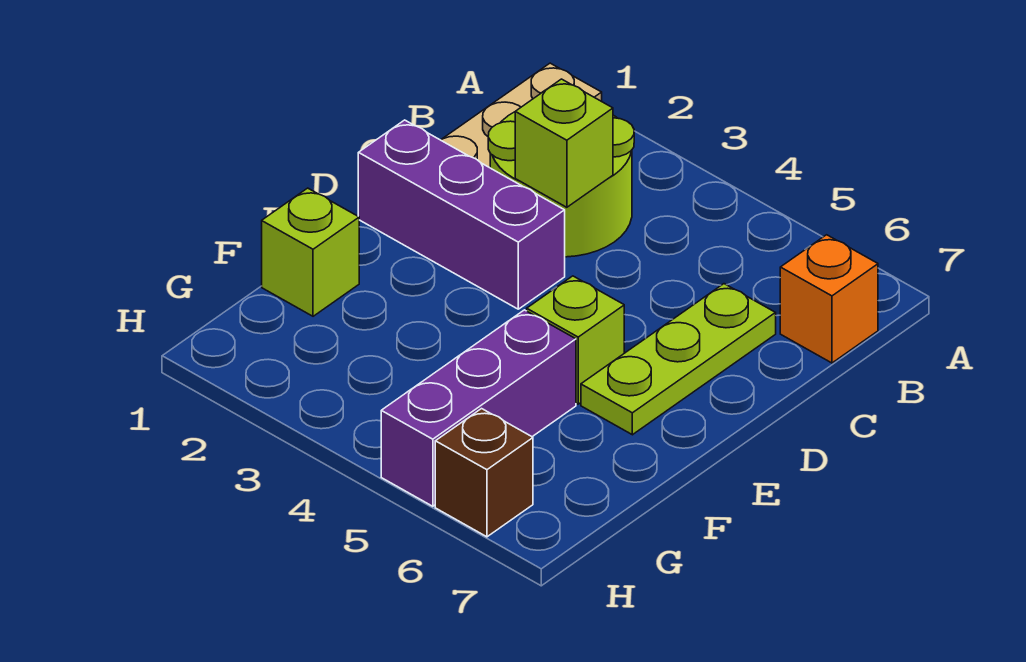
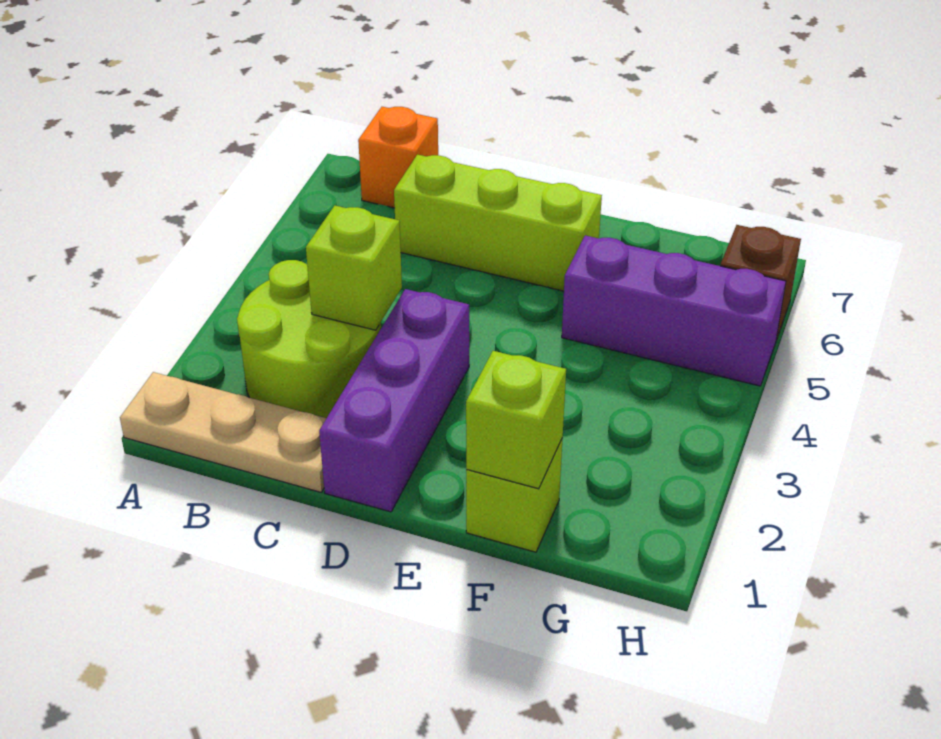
lime 1x3 plate [581,284,776,435] -> lime 1x3 brick [394,155,602,291]
lime 1x1 brick [527,276,624,404] -> lime 1x1 brick moved to [466,351,566,489]

